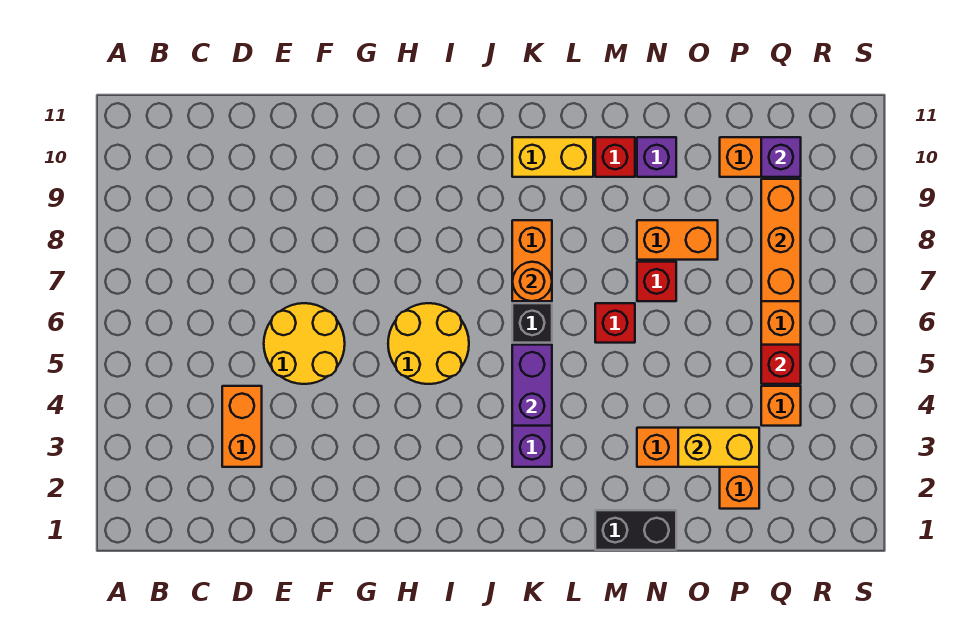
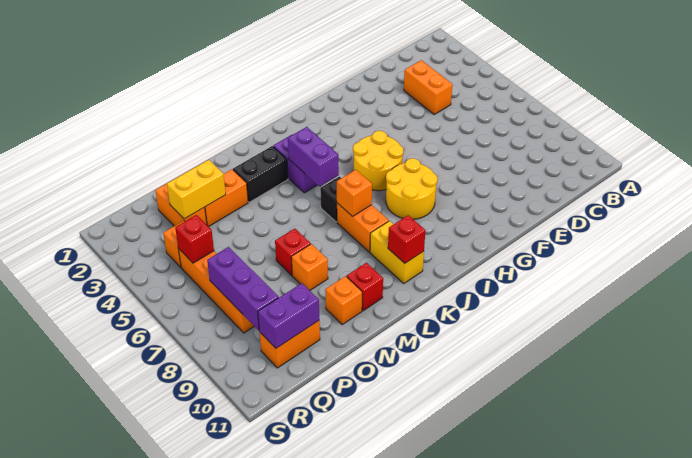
yellow 2x2 round brick [264,303,345,384] -> yellow 2x2 round brick moved to [386,158,437,219]
orange 1x1 round brick [512,262,552,301] -> orange 1x1 brick [337,170,372,216]
yellow 1x2 brick [512,137,593,177] -> yellow 1x2 brick turned to [370,221,424,283]
black 1x2 brick [595,510,676,550] -> black 1x2 brick moved to [233,146,288,202]
red 1x1 brick [595,303,635,343] -> red 1x1 brick moved to [388,215,425,264]
orange 1x2 brick [637,220,718,260] -> orange 1x1 brick [291,244,328,290]
purple 1x1 brick [637,137,676,177] -> orange 1x1 brick [325,276,362,324]
orange 1x3 brick [761,179,801,301] -> purple 1x3 brick [207,247,279,330]
purple 1x1 brick [761,137,801,177] -> purple 1x2 brick [258,283,319,348]

